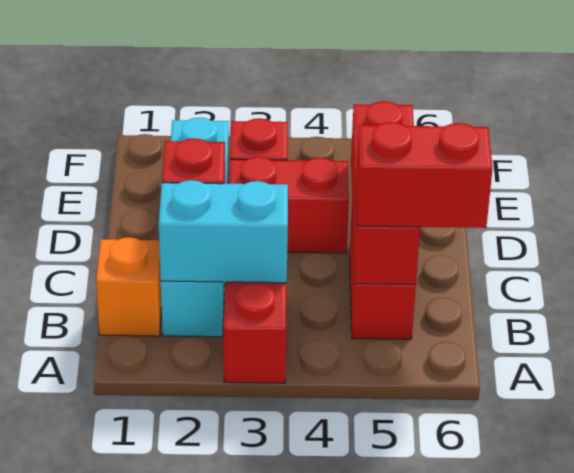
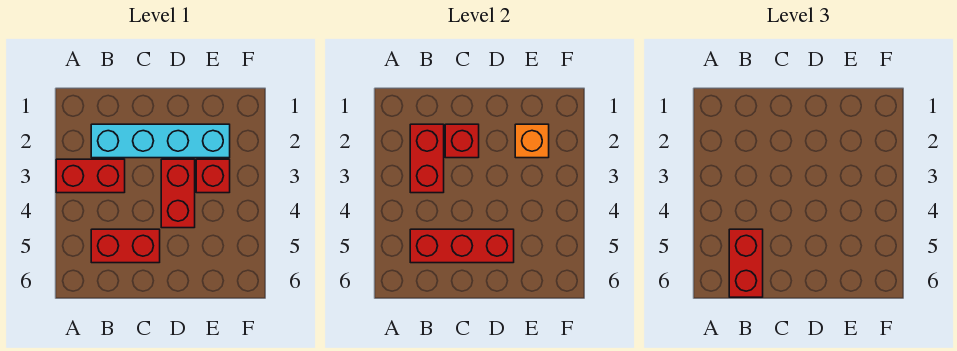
orange 1x1 brick [96,237,162,336] -> orange 1x1 brick moved to [515,124,549,158]
cyan 1x2 brick [159,180,288,283] -> red 1x2 brick [410,124,444,193]

